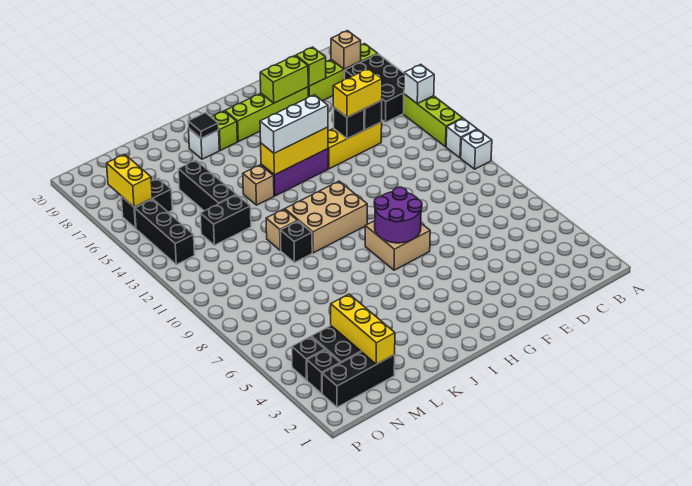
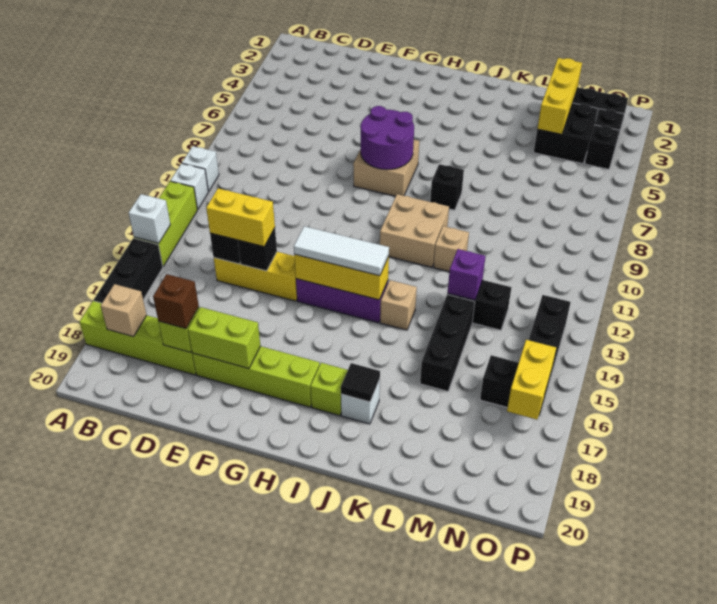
black 2x3 brick [345,54,404,122] -> black 1x3 brick [94,238,163,303]
none -> brown 1x1 brick [153,274,199,329]
white 1x3 brick [260,95,328,153] -> white 1x3 tile [294,226,389,276]
tan 2x3 brick [285,181,367,253] -> tan 2x2 brick [380,194,449,267]
black 1x1 brick [280,221,312,263] -> black 1x1 brick moved to [430,164,464,210]
none -> purple 1x1 brick [448,249,485,300]

